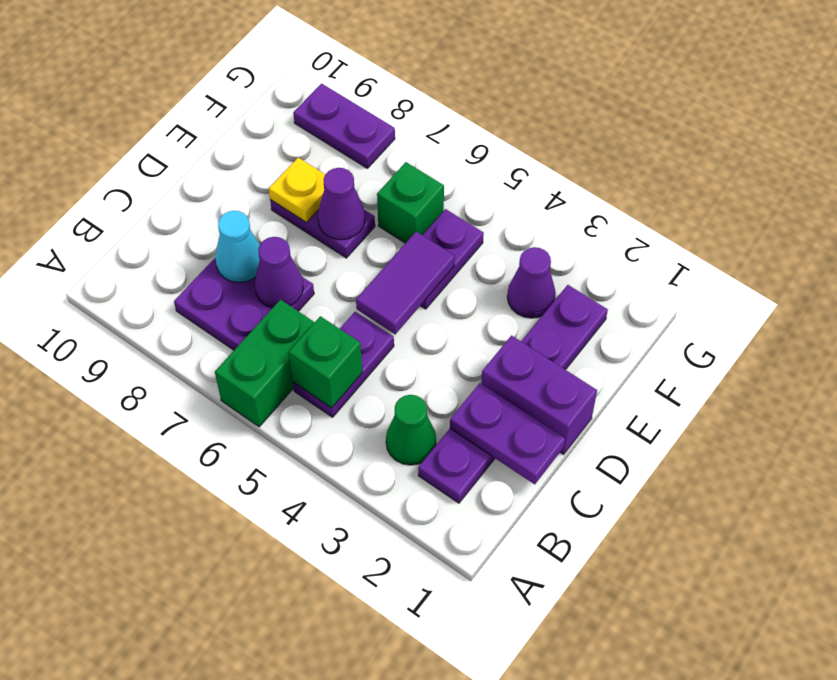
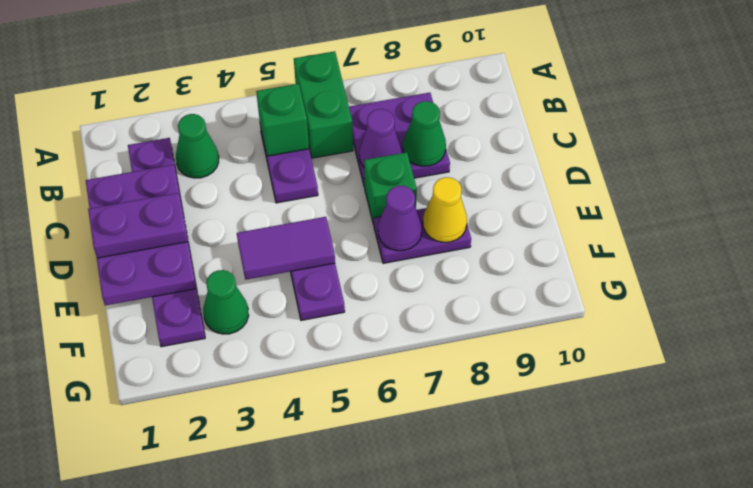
cyan 1x1 cone [215,211,260,283] -> green 1x1 cone [403,101,446,166]
purple 1x2 tile [356,232,455,334] -> purple 1x2 tile turned to [237,217,335,280]
yellow 1x1 plate [269,158,325,222] -> yellow 1x1 cone [423,177,467,242]
purple 1x1 cone [507,247,556,318] -> green 1x1 cone [203,270,249,334]
green 1x1 brick [377,162,444,243] -> green 1x1 brick moved to [364,152,417,225]
purple 1x2 plate [293,84,395,168] -> purple 1x2 plate moved to [97,242,196,305]

